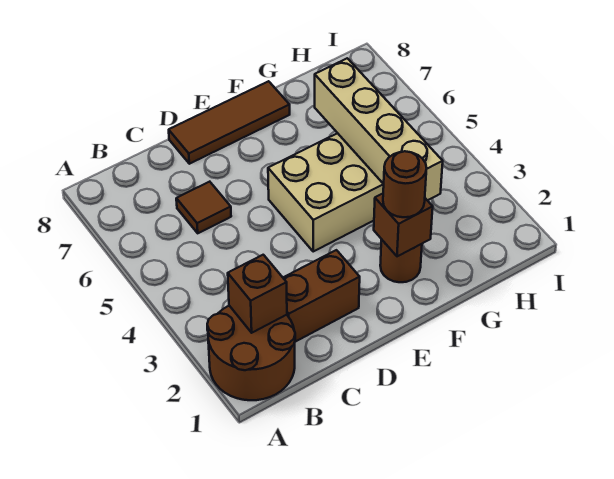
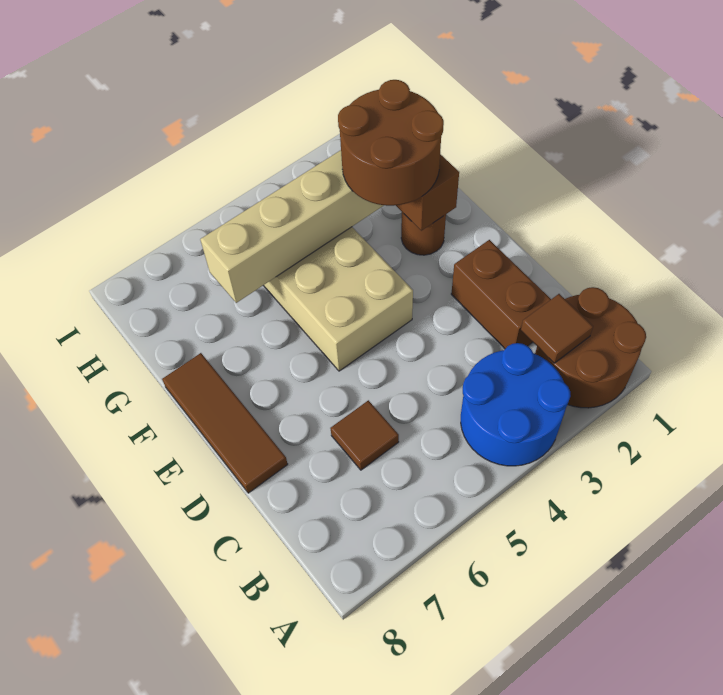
none -> blue 2x2 round brick [461,343,571,466]
brown 1x1 brick [228,255,287,333] -> brown 1x1 tile [521,294,593,363]
brown 1x1 round brick [383,151,427,217] -> brown 2x2 round brick [338,80,444,206]

